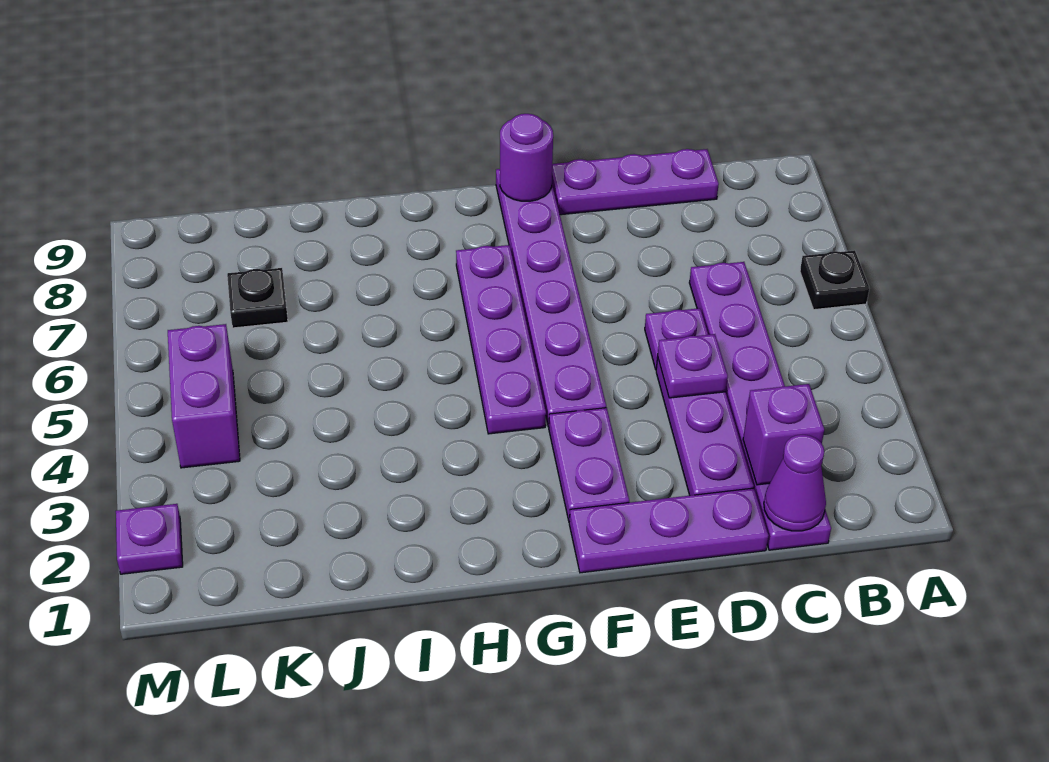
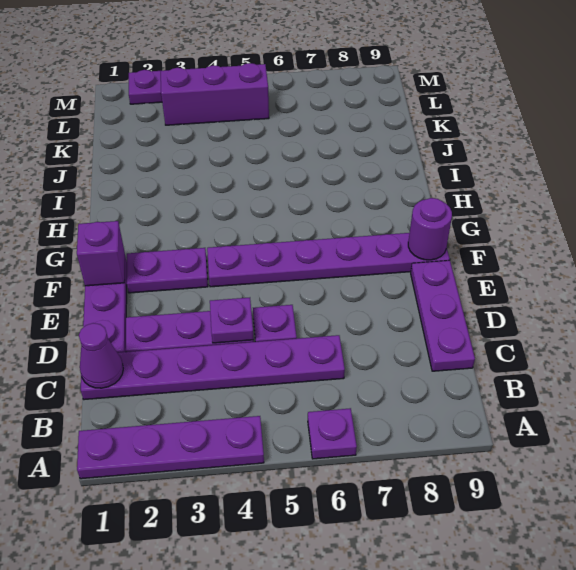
black 1x1 plate [800,250,869,310] -> purple 1x1 plate [308,408,357,459]
purple 1x1 brick [743,384,824,485] -> purple 1x1 brick moved to [77,221,125,286]
purple 1x4 plate [456,245,546,434] -> purple 1x4 plate moved to [77,416,264,479]
black 1x1 plate [227,268,288,328] -> none
purple 1x2 brick [168,324,240,468] -> purple 1x3 brick [161,63,269,125]

